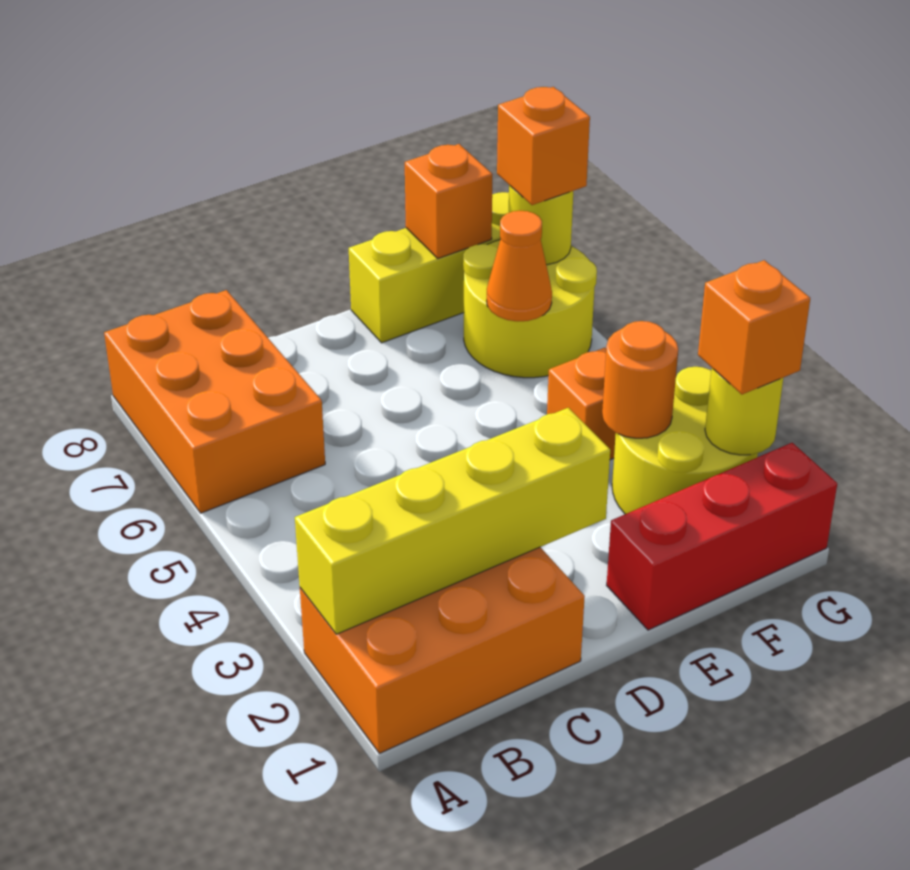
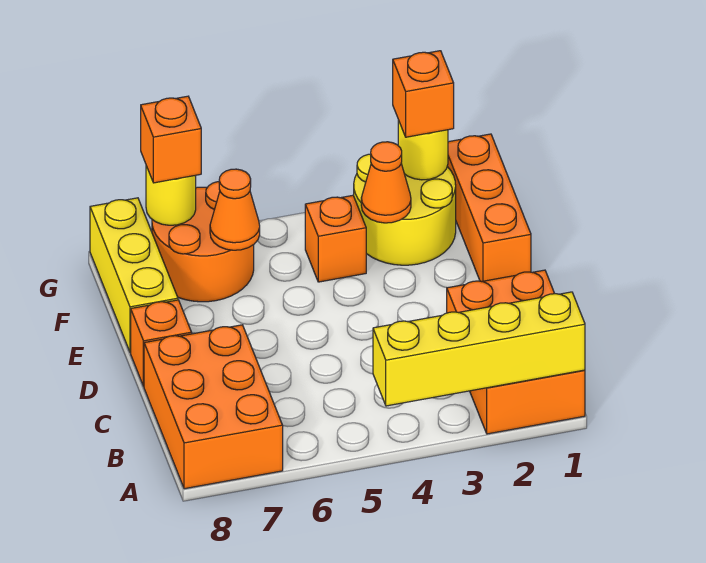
yellow 1x4 brick [295,408,610,634] -> yellow 1x4 brick turned to [373,292,585,406]
orange 2x3 brick [104,290,325,513] -> orange 2x3 brick turned to [144,325,283,489]
red 1x3 brick [607,443,837,630] -> orange 1x3 brick [447,134,531,282]
orange 1x1 round brick [602,321,678,438] -> orange 1x1 cone [361,142,411,223]
yellow 2x2 round brick [463,240,597,378] -> orange 2x2 round brick [152,182,254,302]
orange 1x1 brick [405,144,493,258] -> orange 1x1 brick moved to [131,300,192,386]

